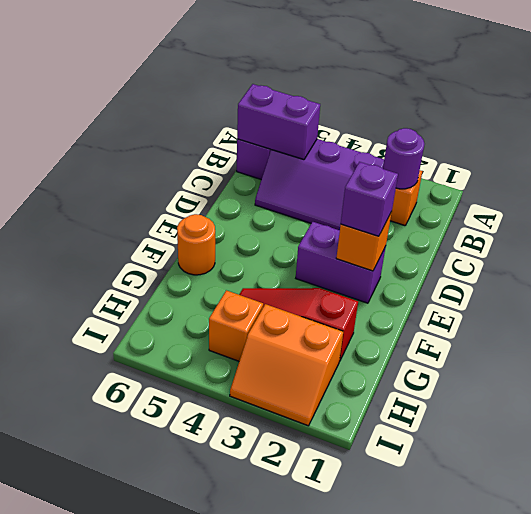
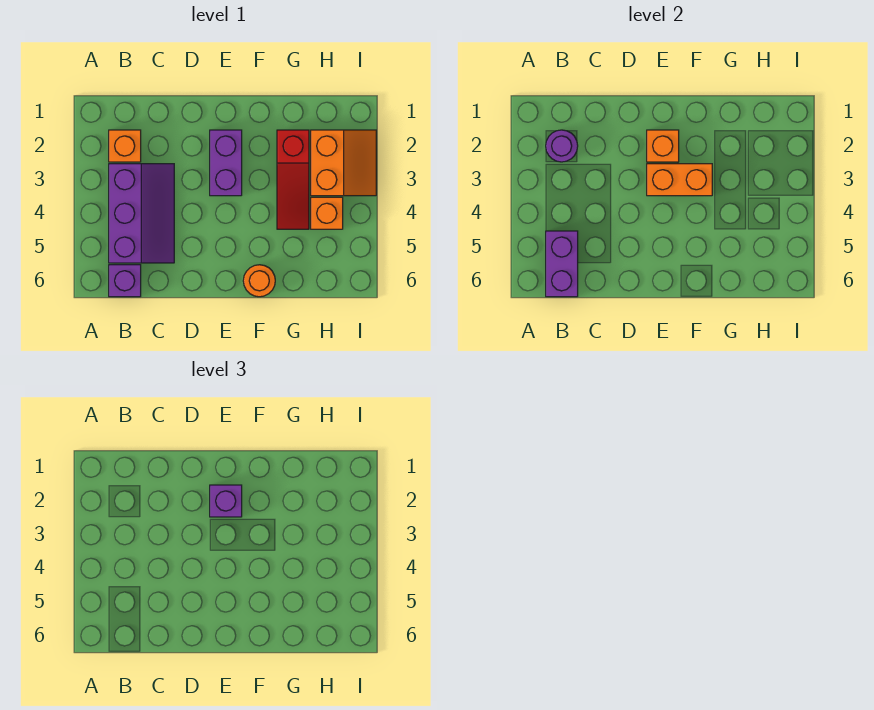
none -> orange 1x2 brick [647,164,712,196]

